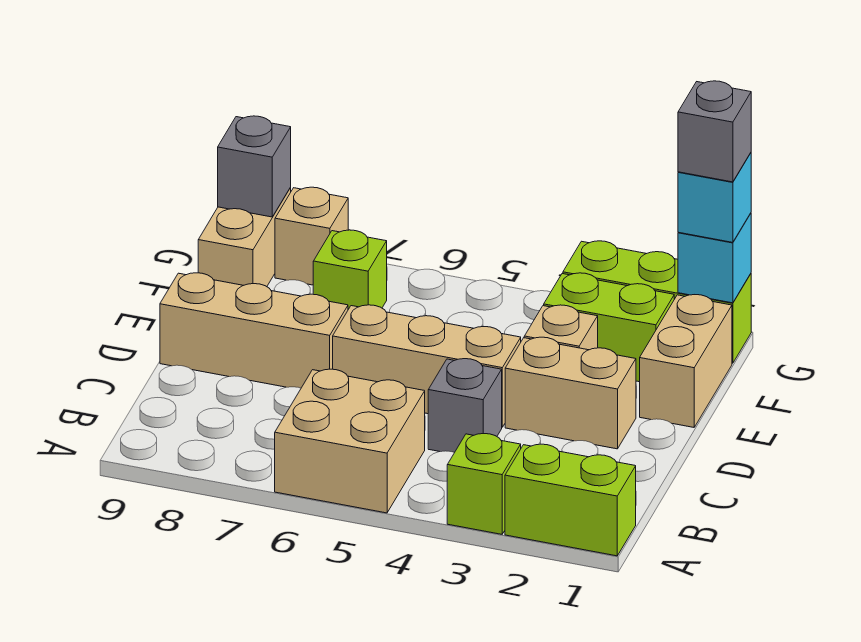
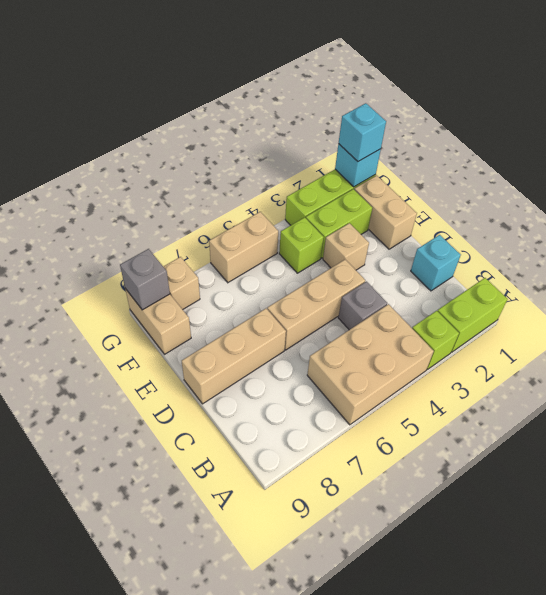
tan 2x2 brick [275,369,425,513] -> tan 2x3 brick [307,304,434,425]
none -> cyan 1x1 brick [411,235,461,291]
tan 1x2 brick [505,337,636,449] -> tan 1x2 brick moved to [209,212,278,282]
lime 1x1 brick [313,230,387,309] -> lime 1x1 brick moved to [279,217,324,273]
grey 1x1 brick [678,81,751,182] -> none

